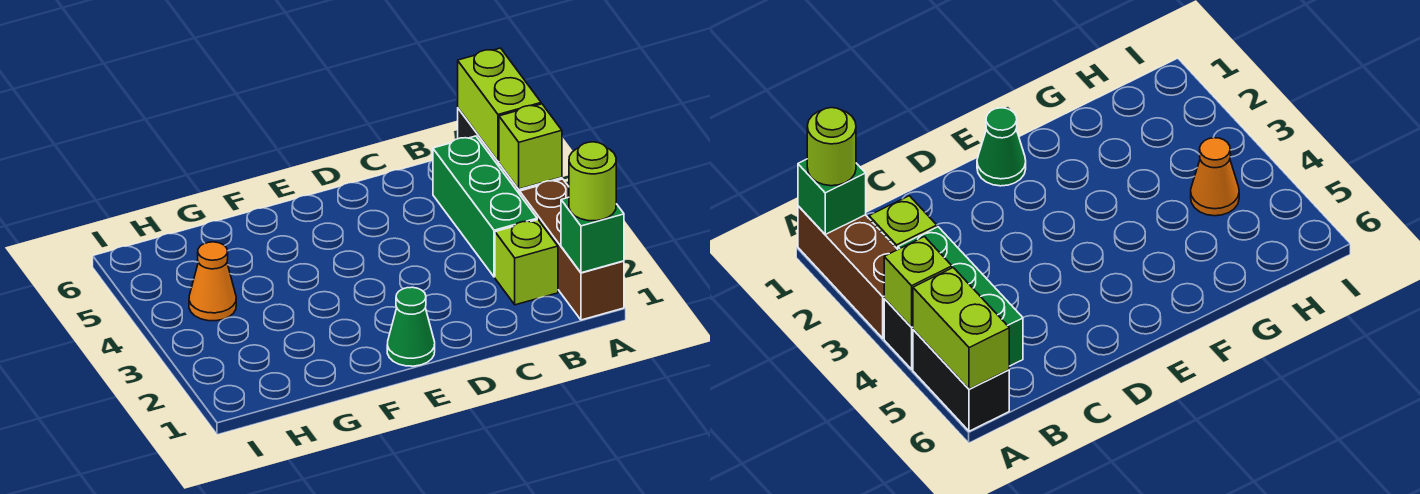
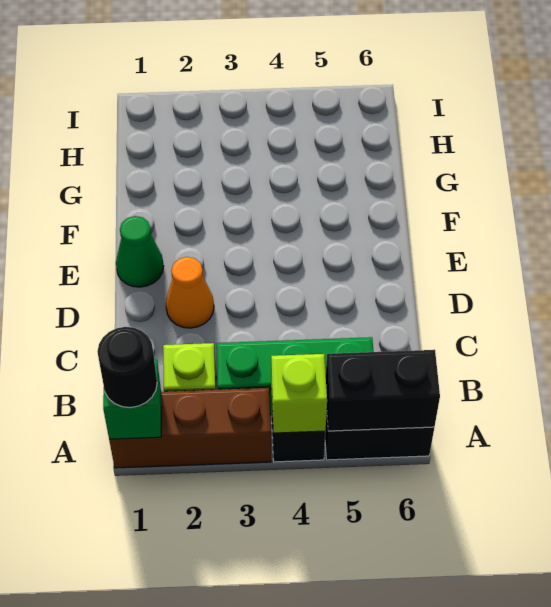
lime 1x1 round brick [569,142,616,221] -> black 1x1 round brick [97,327,157,408]
lime 1x2 brick [458,48,541,161] -> black 1x2 brick [326,350,440,431]
orange 1x1 cone [189,242,236,321] -> orange 1x1 cone moved to [166,257,214,328]

